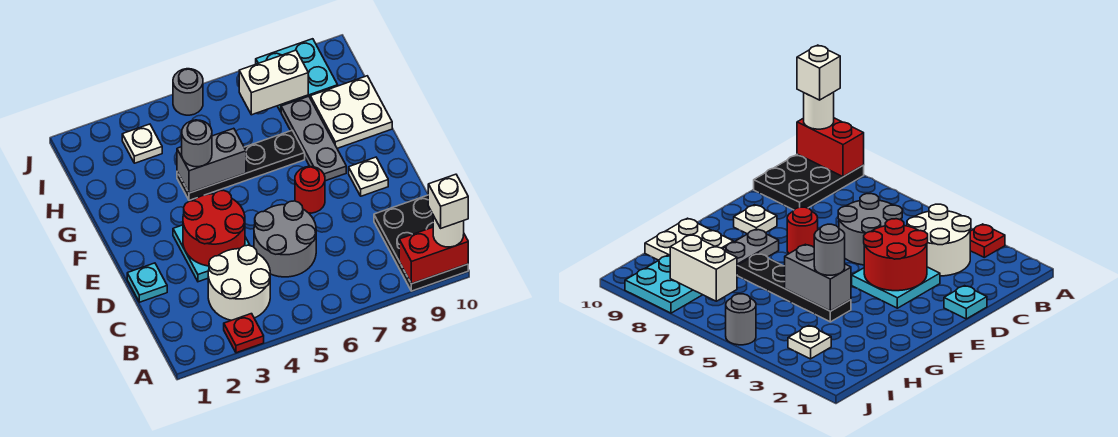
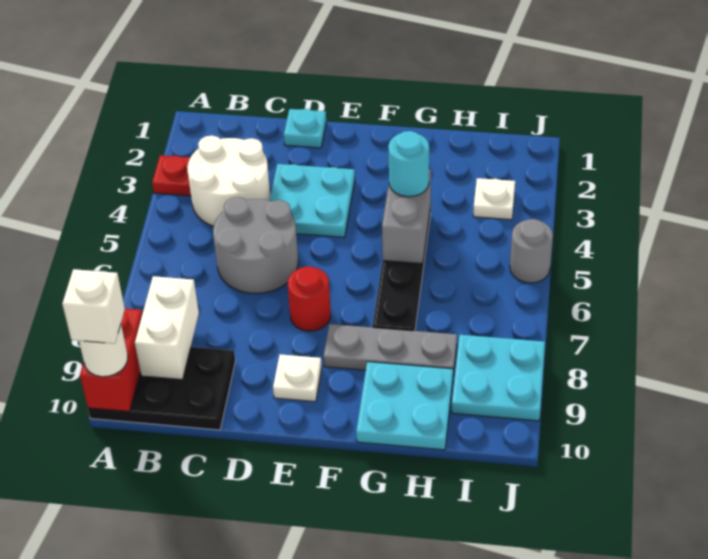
red 2x2 round brick [183,190,245,266] -> none
grey 1x1 round brick [182,120,212,167] -> cyan 1x1 round brick [388,131,429,197]
white 2x2 plate [310,76,392,148] -> cyan 2x2 plate [356,362,453,450]
white 1x2 brick [239,50,308,115] -> white 1x2 brick moved to [135,276,199,380]

